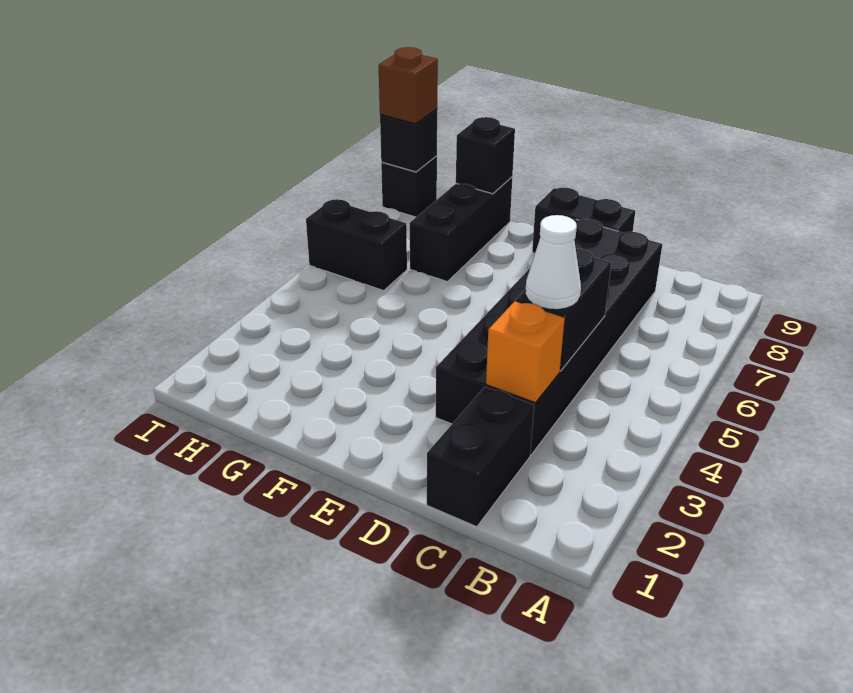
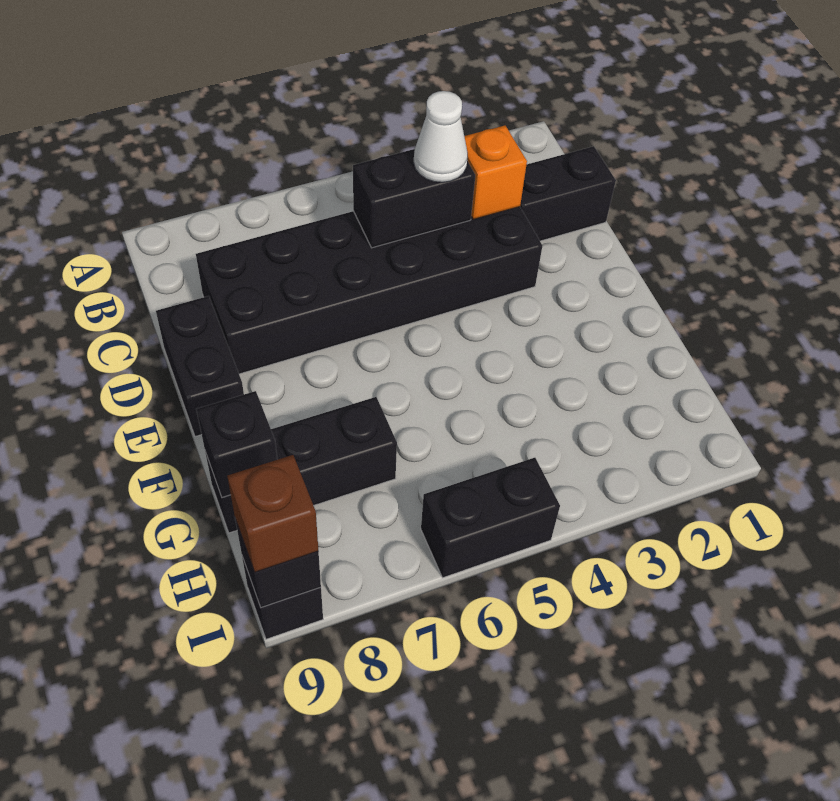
black 1x2 brick [306,199,407,291] -> black 1x2 brick turned to [421,458,560,578]

